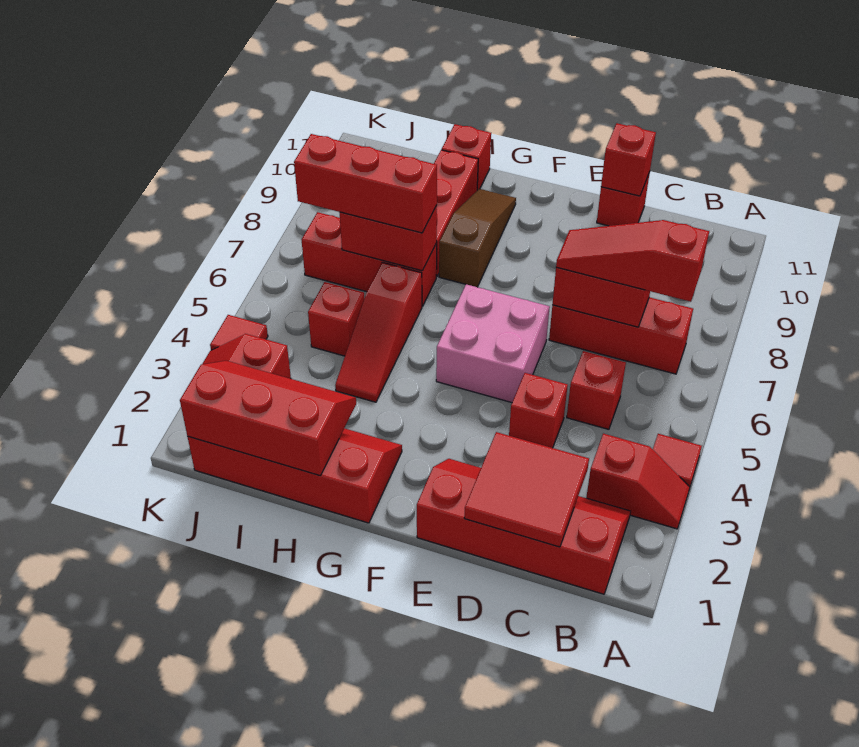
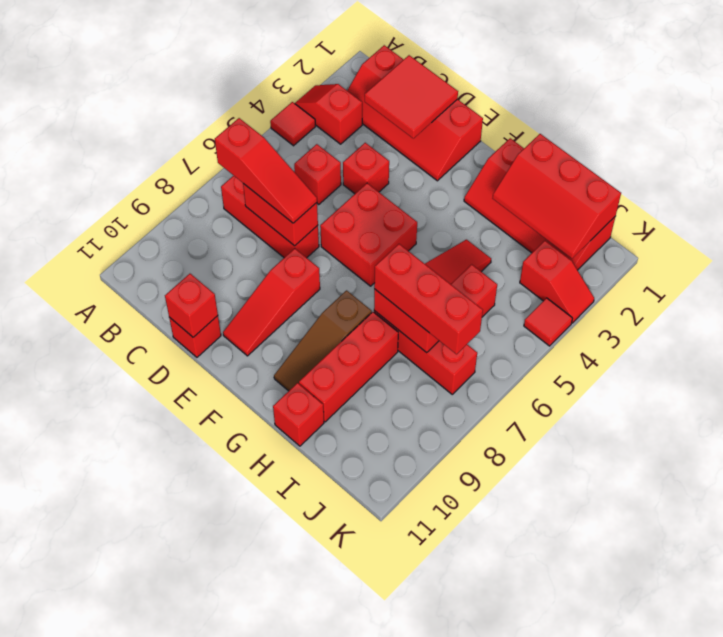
pink 2x2 brick [436,284,550,403] -> red 2x2 brick [320,183,417,286]
none -> red 1x3 slope [223,249,320,356]

